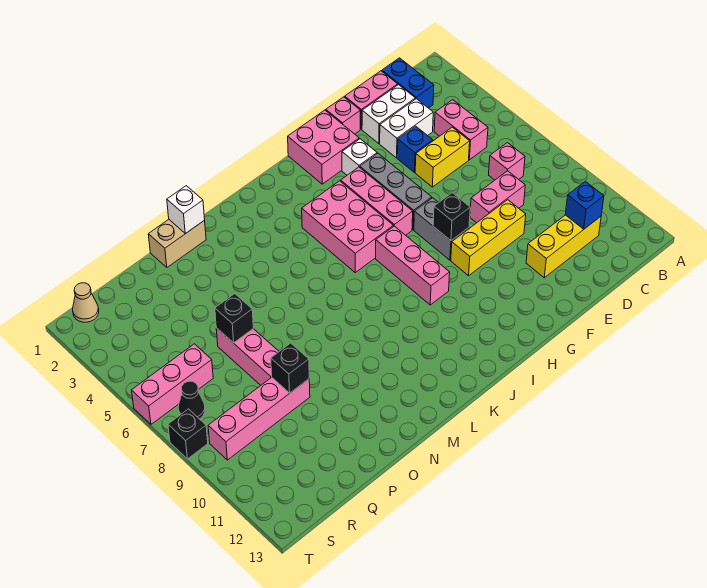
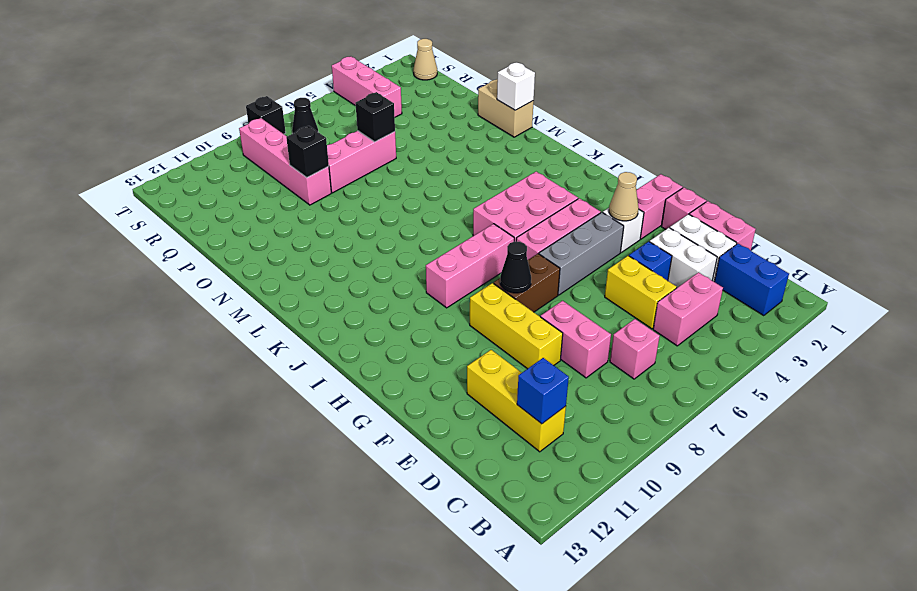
blue 1x2 brick [382,58,434,108] -> blue 1x2 brick turned to [714,244,789,316]
pink 2x2 brick [288,110,359,184] -> pink 1x2 brick [636,174,683,239]
none -> tan 1x1 cone [609,172,639,221]
grey 1x2 brick [414,198,469,260] -> brown 1x2 brick [494,254,560,312]
black 1x1 brick [433,193,470,240] -> black 1x1 cone [500,242,531,293]
pink 1x3 brick [132,344,213,424] -> pink 1x3 brick moved to [332,56,402,117]

